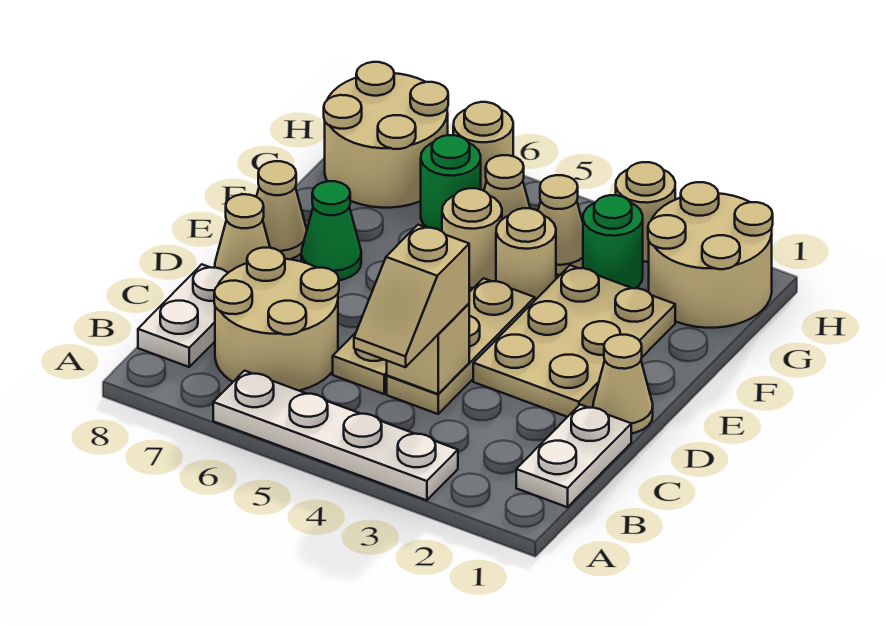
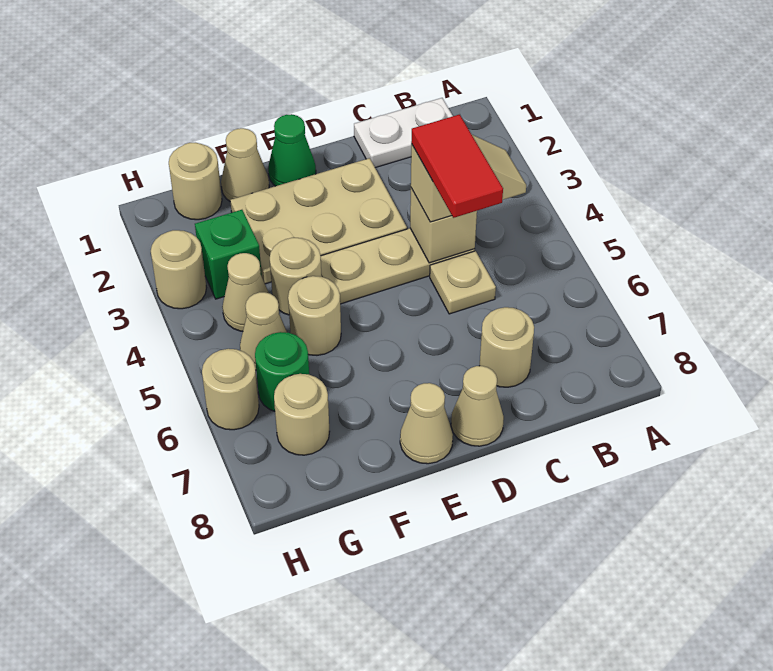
white 1x4 plate [213,371,458,500] -> none
tan 2x2 round brick [214,248,339,391] -> tan 1x1 round brick [480,307,534,387]
white 1x2 plate [138,264,228,367] -> none
none -> red 1x2 tile [411,115,503,218]
tan 1x1 cone [593,335,653,433] -> tan 1x1 cone moved to [221,128,269,201]
green 1x1 cone [301,181,361,280] -> green 1x1 cone moved to [268,114,316,186]
tan 2x2 round brick [648,182,773,328] -> tan 1x1 round brick [169,143,222,220]
green 1x1 round brick [583,195,643,288] -> green 1x1 brick [195,210,262,299]
tan 2x2 round brick [324,62,448,208] -> tan 1x1 round brick [274,374,330,455]

